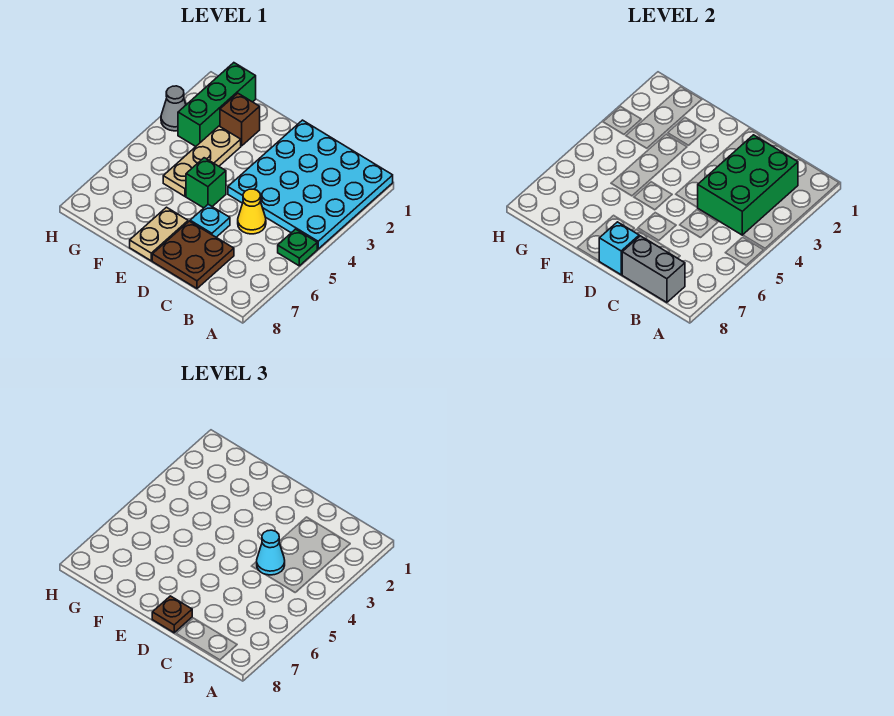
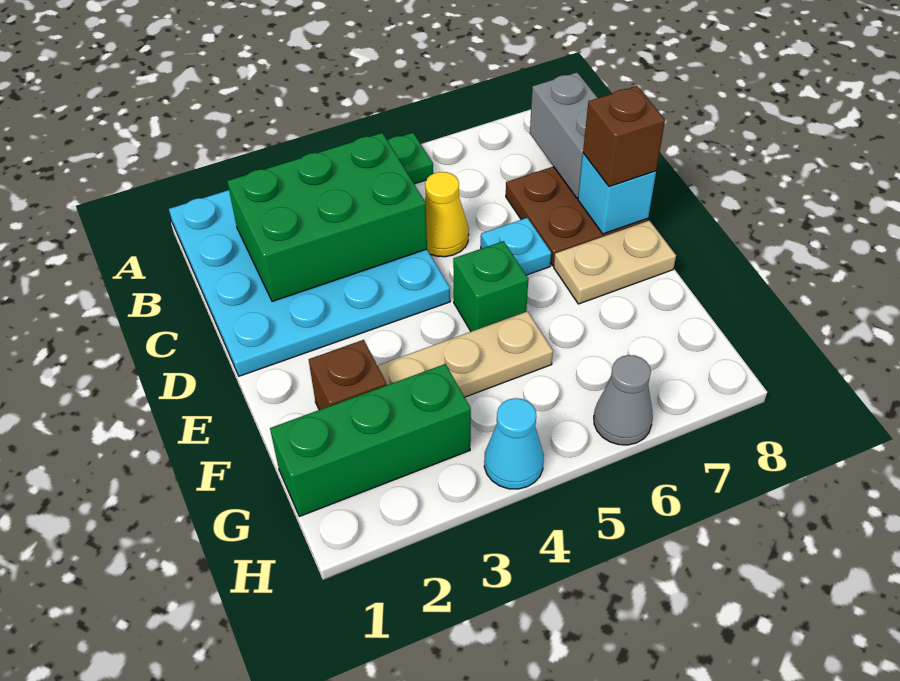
cyan 1x1 cone [257,530,285,575] -> cyan 1x1 cone moved to [484,398,544,489]
brown 1x1 plate [152,596,192,633] -> brown 1x1 brick [583,86,665,187]
grey 1x1 cone [161,86,186,131] -> grey 1x1 cone moved to [594,355,653,445]

